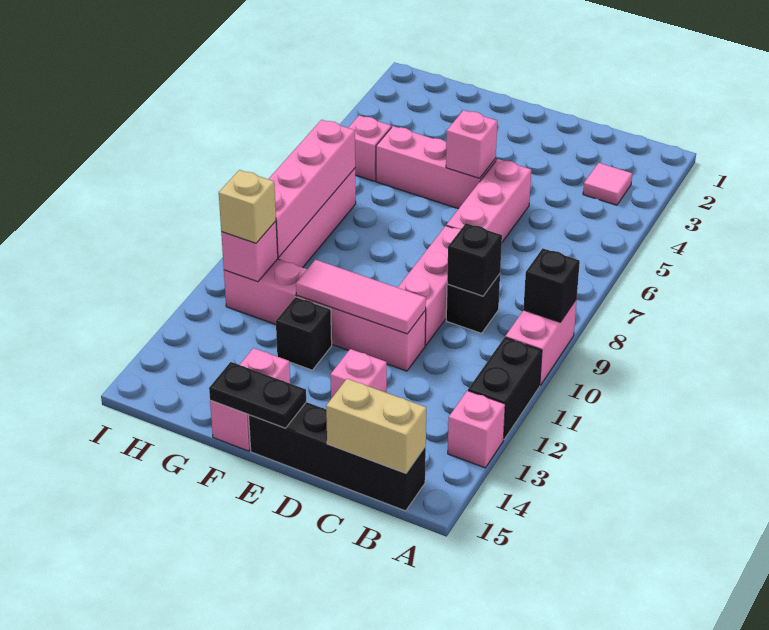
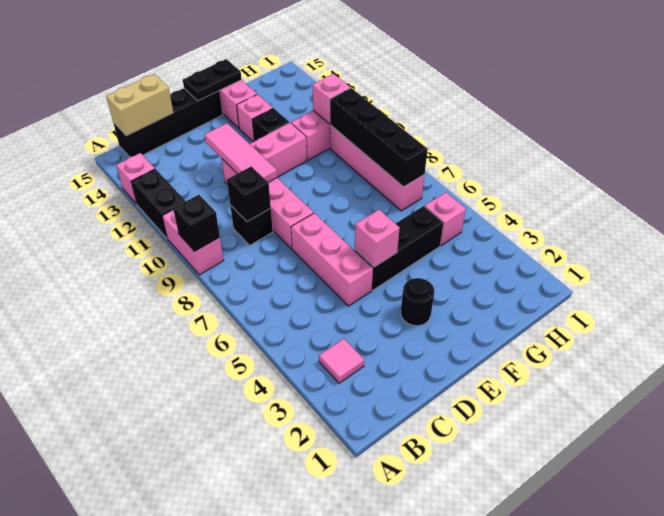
pink 1x3 tile [296,260,426,334] -> pink 1x3 tile turned to [205,123,277,182]
pink 1x1 brick [330,349,387,399] -> pink 1x1 brick moved to [237,94,273,142]
none -> black 1x1 round brick [401,278,434,326]
pink 1x3 brick [376,126,496,209] -> black 1x3 brick [355,206,444,290]
pink 1x4 brick [269,120,355,257] -> black 1x4 brick [330,88,428,187]
tan 1x1 brick [219,170,276,243] -> none

